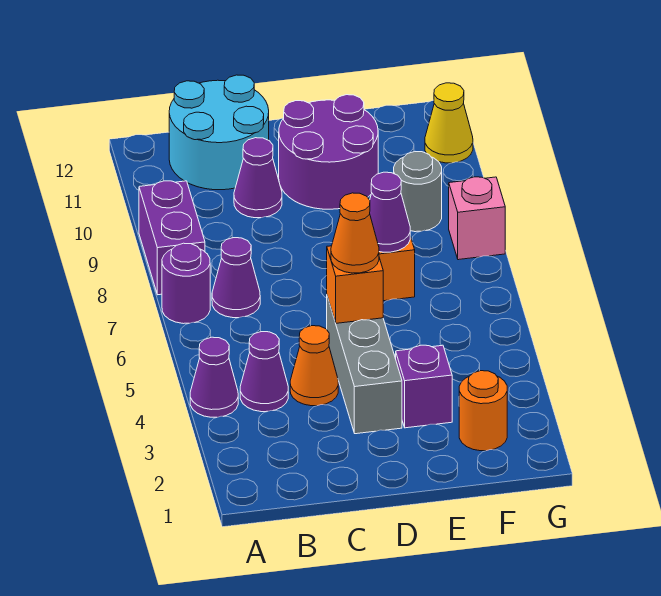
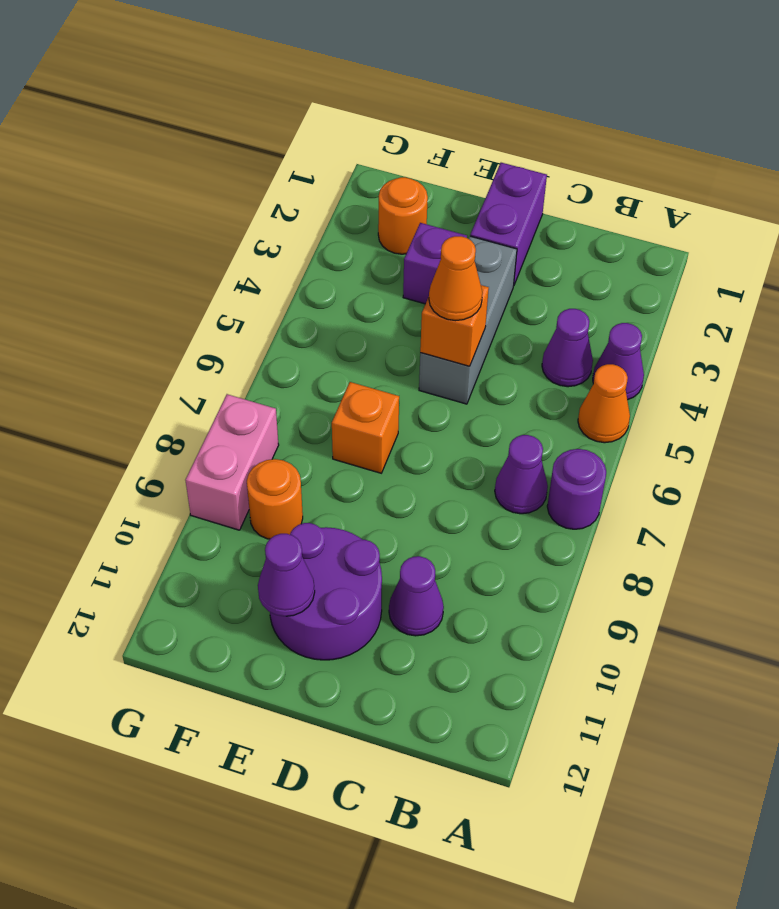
purple 1x2 brick [139,181,205,295] -> purple 1x2 brick moved to [470,163,547,286]
cyan 2x2 round brick [169,75,269,190] -> none
orange 1x1 cone [290,326,338,406] -> orange 1x1 cone moved to [578,364,630,443]
purple 1x1 cone [370,172,410,252] -> purple 1x1 cone moved to [258,534,315,616]
grey 1x1 round brick [394,152,442,232] -> orange 1x1 round brick [247,459,303,539]
pink 1x1 brick [449,177,505,260] -> pink 1x2 brick [185,394,279,530]
yellow 1x1 cone [425,83,473,163] -> none

